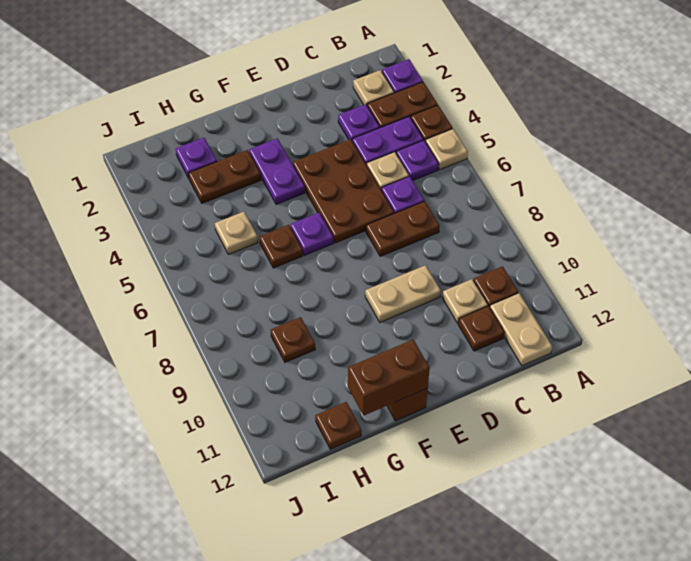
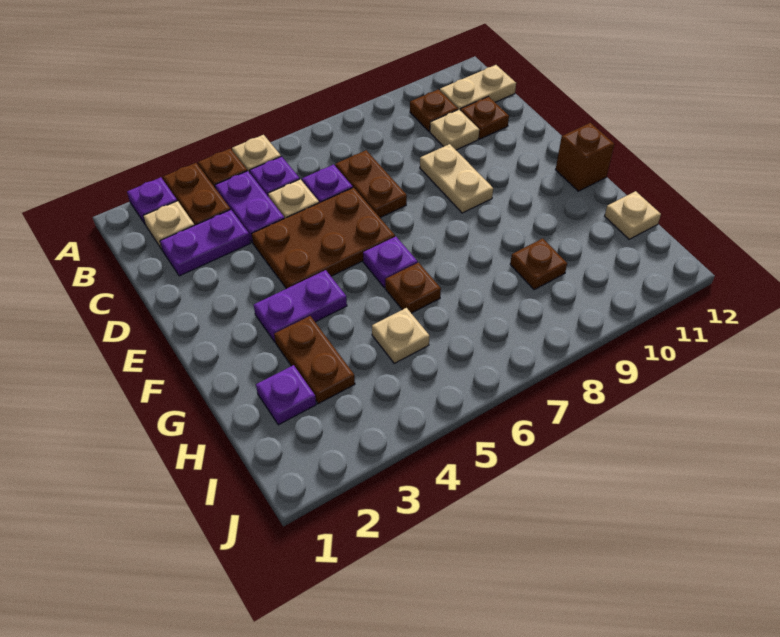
purple 1x1 plate [338,104,380,140] -> purple 1x2 plate [160,210,250,276]
brown 1x2 brick [348,340,430,416] -> none
brown 1x1 plate [315,402,362,449] -> tan 1x1 plate [605,191,661,239]

